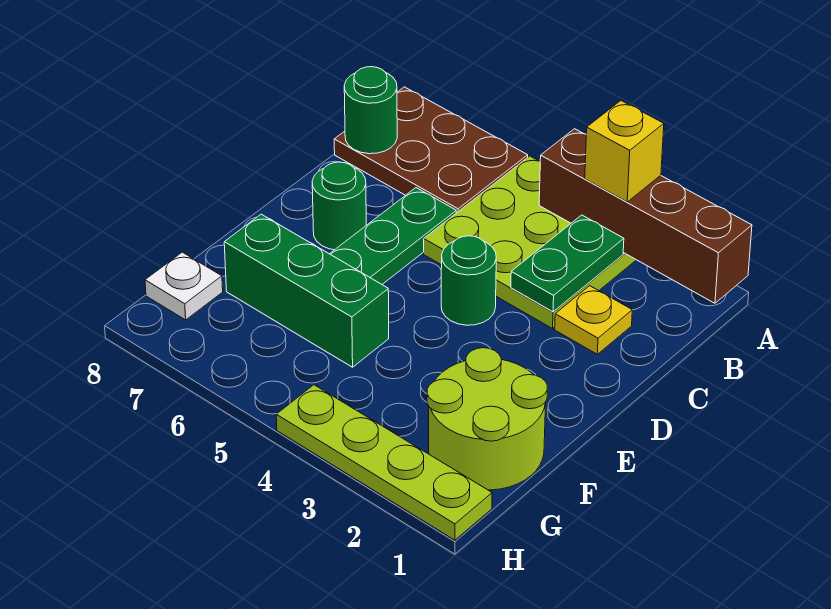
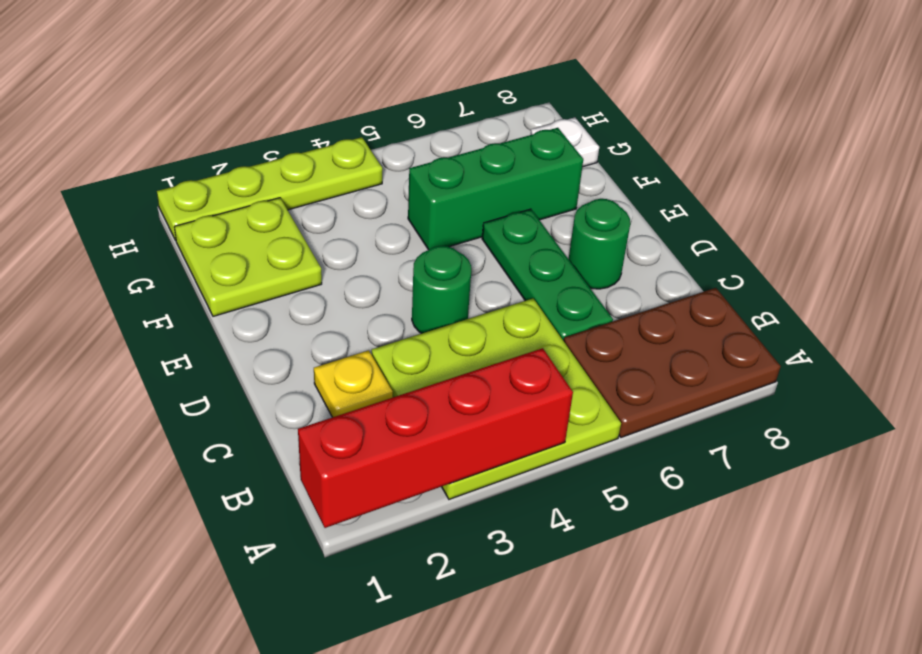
brown 1x4 brick [539,129,752,303] -> red 1x4 brick [298,348,573,528]
yellow 1x1 brick [585,101,664,202] -> none
green 1x2 plate [511,215,624,312] -> none
green 1x1 round brick [344,67,397,154] -> none
lime 2x2 round brick [427,348,547,490] -> lime 2x2 plate [174,198,322,316]

